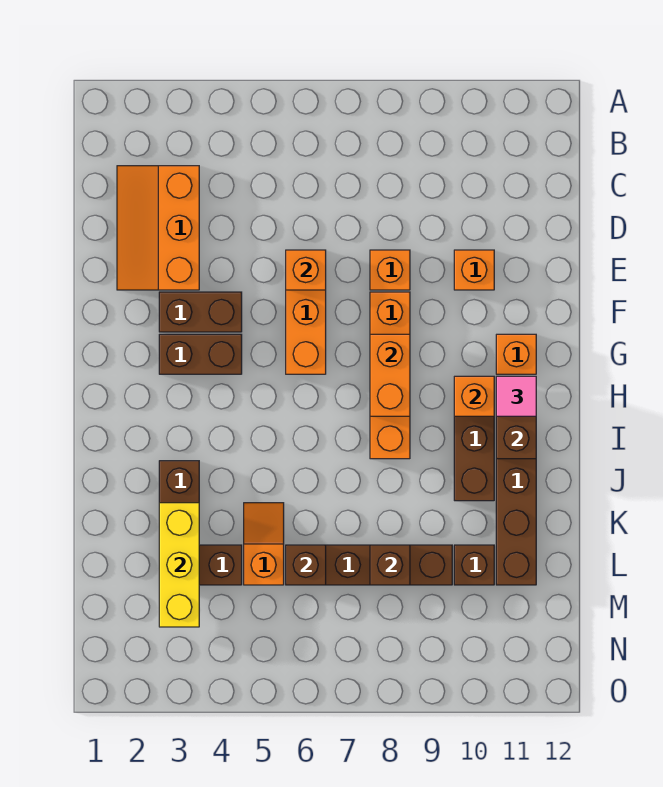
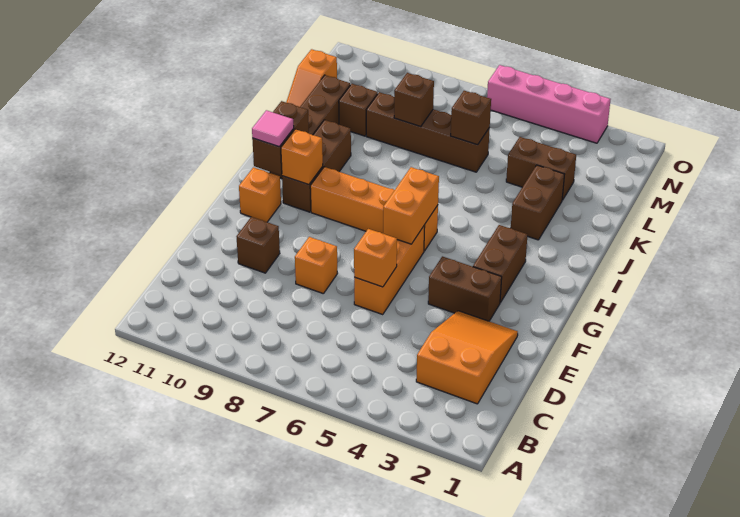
orange 2x3 slope [117,166,199,290] -> orange 2x3 slope turned to [416,311,518,404]
orange 1x1 brick [454,250,494,290] -> brown 1x1 brick [236,217,280,273]
orange 1x4 brick [370,292,410,459] -> orange 1x4 brick turned to [310,167,438,251]
brown 1x2 brick [159,334,242,374] -> brown 1x2 brick turned to [473,225,528,303]
orange 1x2 brick [370,334,410,416] -> orange 1x2 brick moved to [383,167,439,244]
yellow 1x3 brick [159,503,199,627] -> none
orange 1x2 slope [244,503,284,585] -> orange 1x2 slope moved to [286,49,337,107]
none -> pink 1x4 brick [487,65,610,143]

